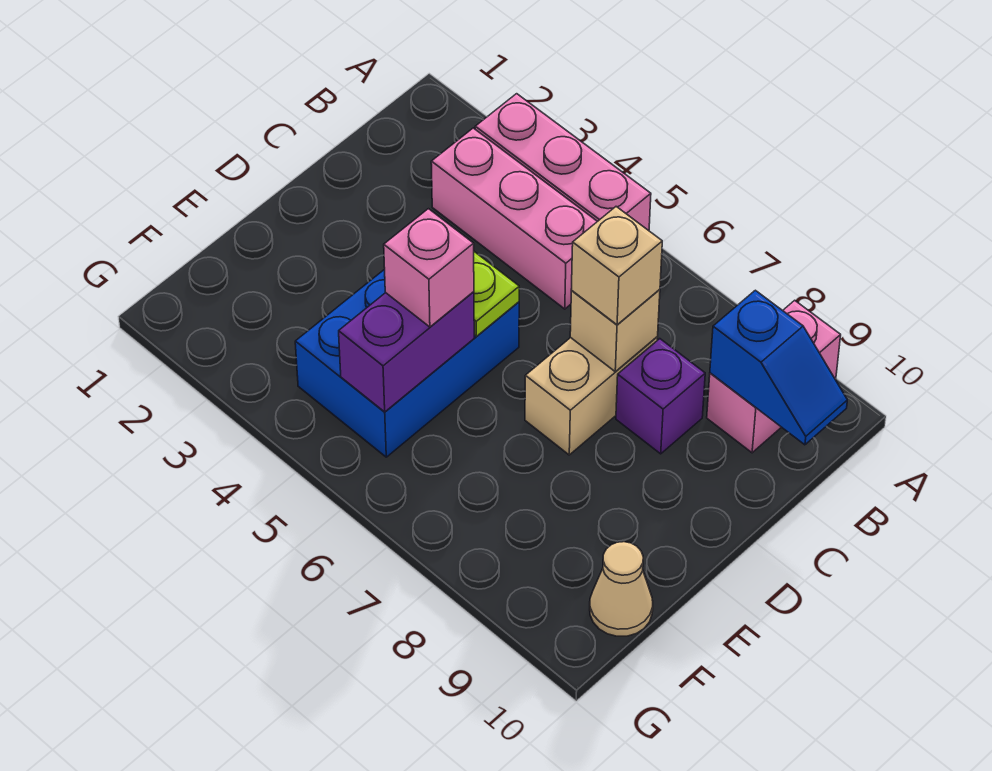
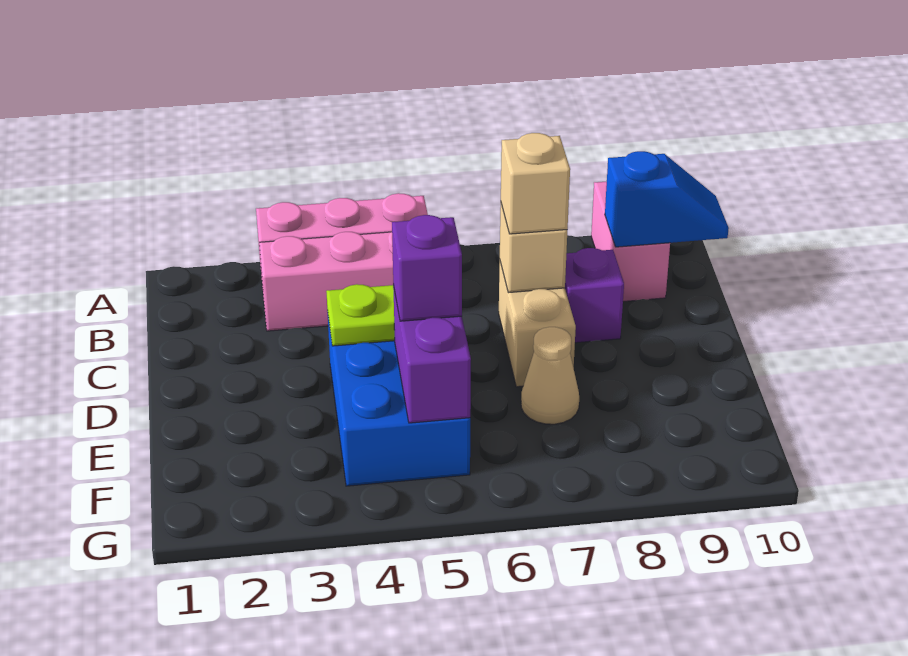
pink 1x1 brick [384,209,474,327] -> purple 1x1 brick [392,215,462,321]
tan 1x1 cone [590,542,653,636] -> tan 1x1 cone moved to [521,327,579,424]

